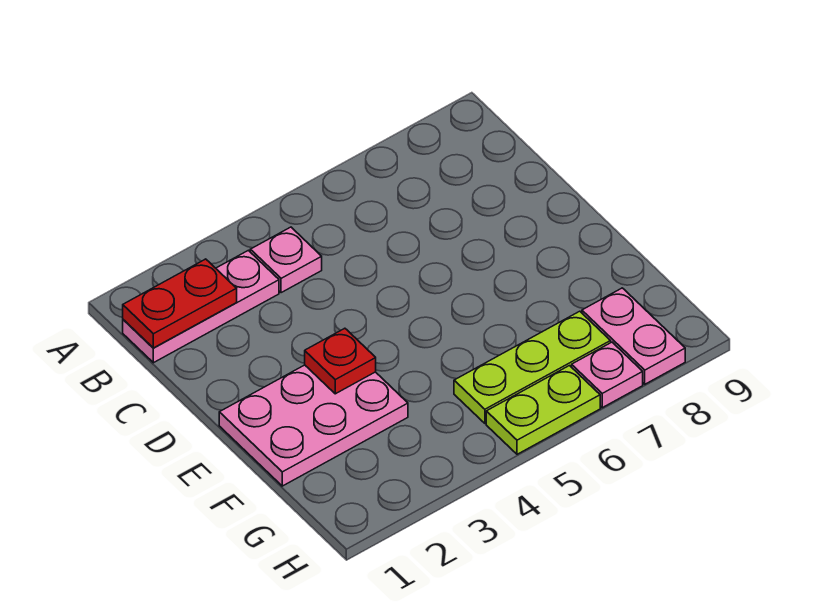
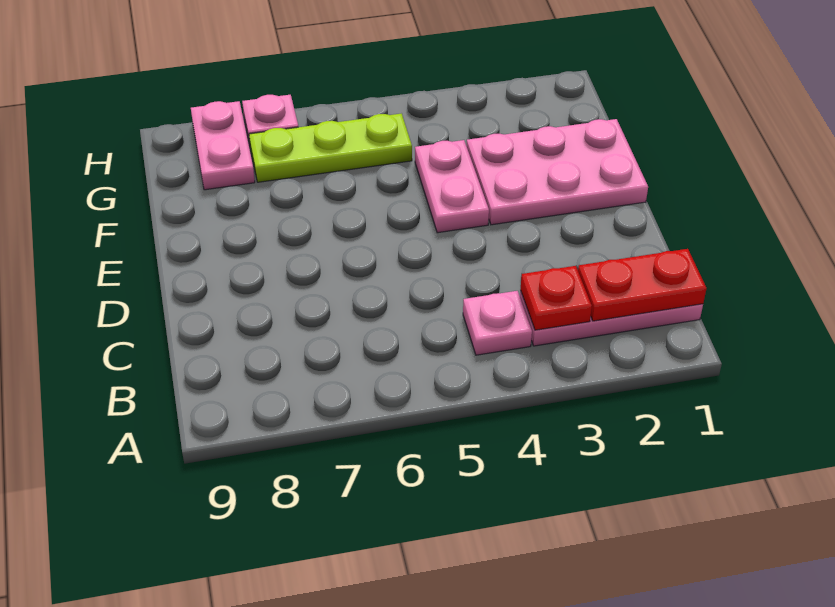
red 1x1 plate [305,328,376,394] -> red 1x1 plate moved to [520,266,592,330]
none -> pink 1x2 plate [415,140,489,233]
lime 1x2 plate [486,366,600,454] -> none

